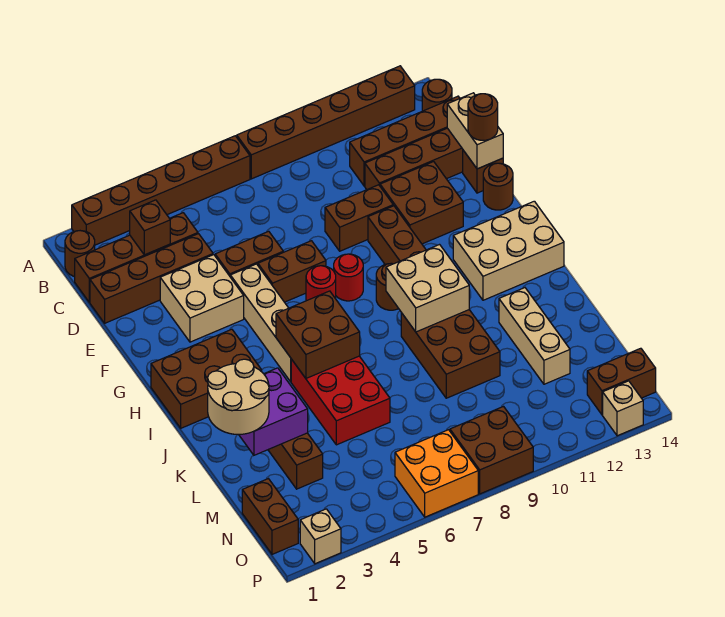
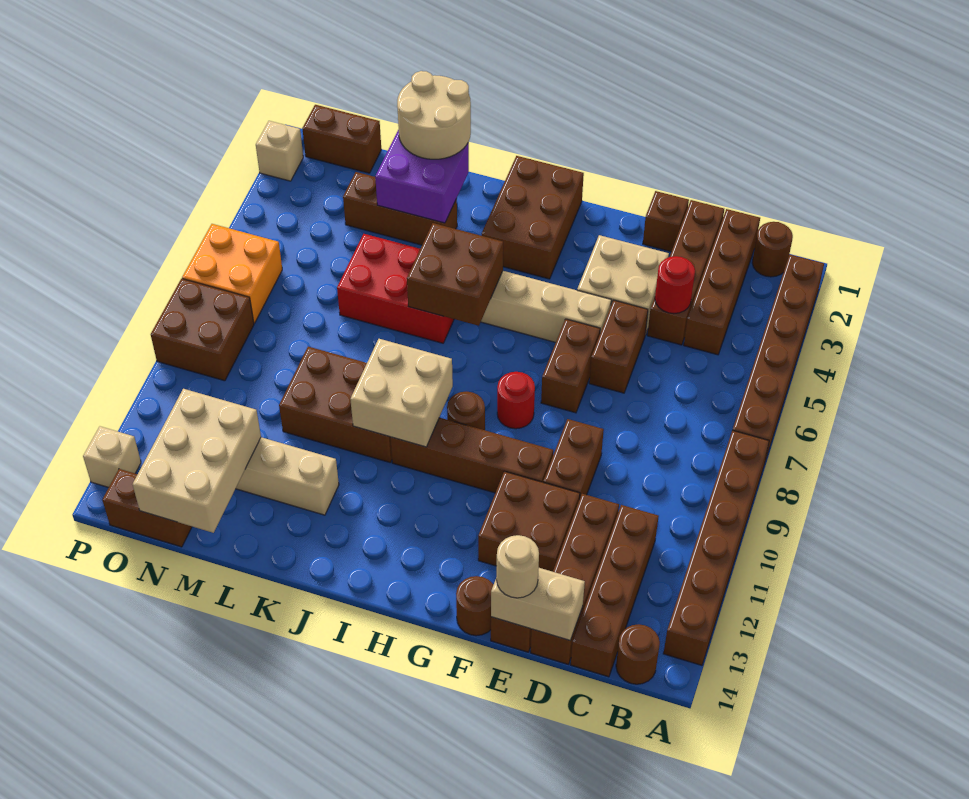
brown 1x1 brick [130,200,170,255] -> brown 1x1 brick moved to [643,191,689,252]
brown 1x1 round brick [468,94,498,140] -> tan 1x1 round brick [497,535,539,598]
red 1x1 round brick [306,266,336,301] -> red 1x1 round brick moved to [655,256,695,314]
tan 2x3 brick [453,201,564,300] -> tan 2x3 brick moved to [133,389,261,533]
brown 1x2 brick [587,348,656,415] -> brown 1x2 brick turned to [102,469,192,547]

